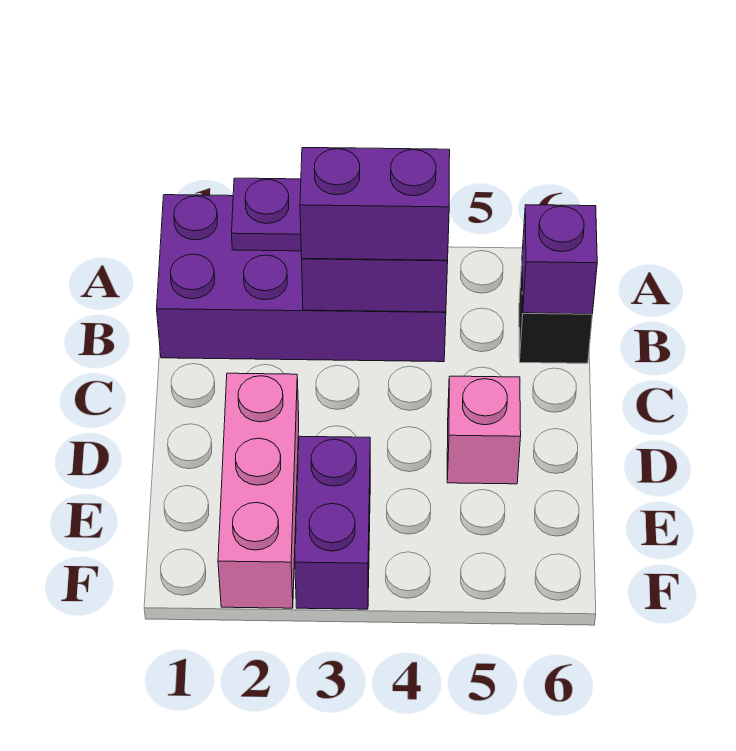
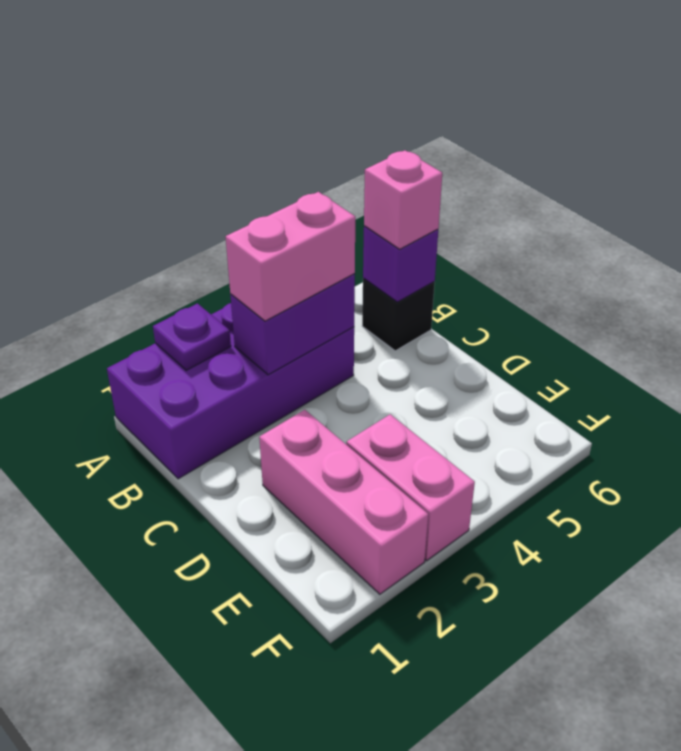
purple 1x2 brick [300,148,450,260] -> pink 1x2 brick [225,192,355,321]
pink 1x1 brick [447,376,521,484] -> pink 1x1 brick moved to [364,150,442,249]
purple 1x2 brick [295,436,370,609] -> pink 1x2 brick [346,414,475,560]

